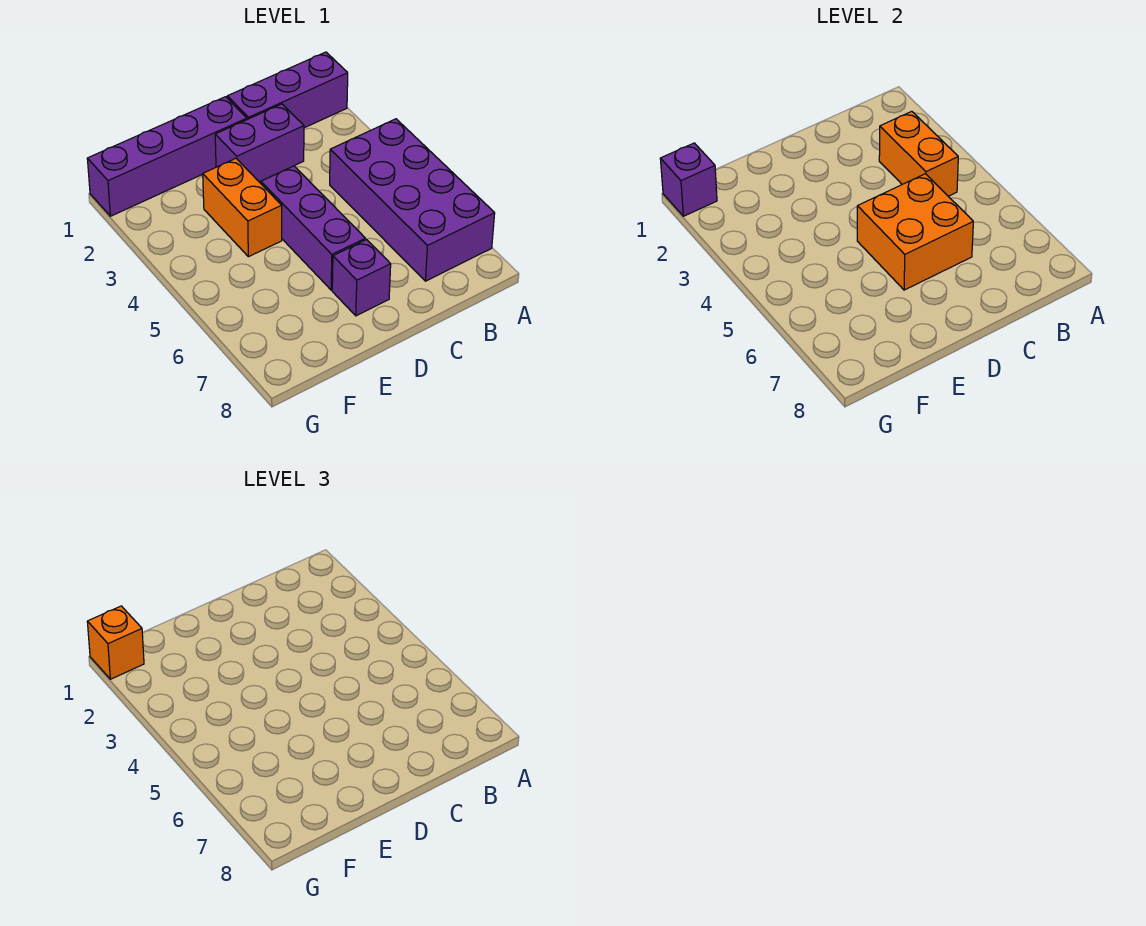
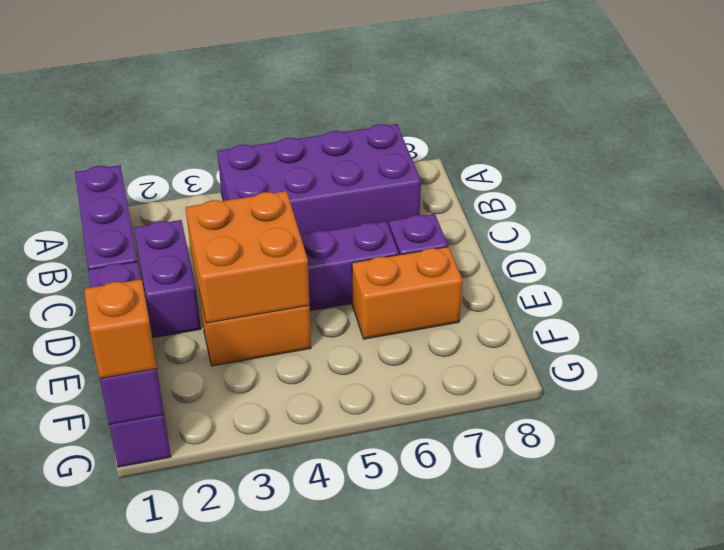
orange 1x2 brick [879,111,958,196] -> orange 1x2 brick moved to [352,247,463,339]
orange 2x2 brick [857,174,973,290] -> orange 2x2 brick moved to [186,191,309,323]

